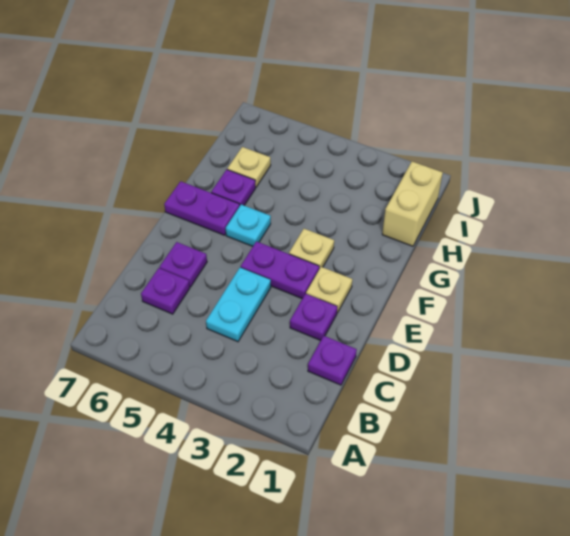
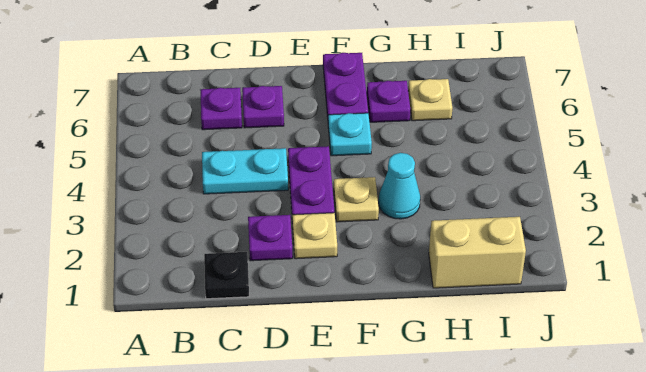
purple 1x1 plate [308,336,357,385] -> black 1x1 plate [204,252,249,299]
none -> cyan 1x1 cone [379,153,420,219]

